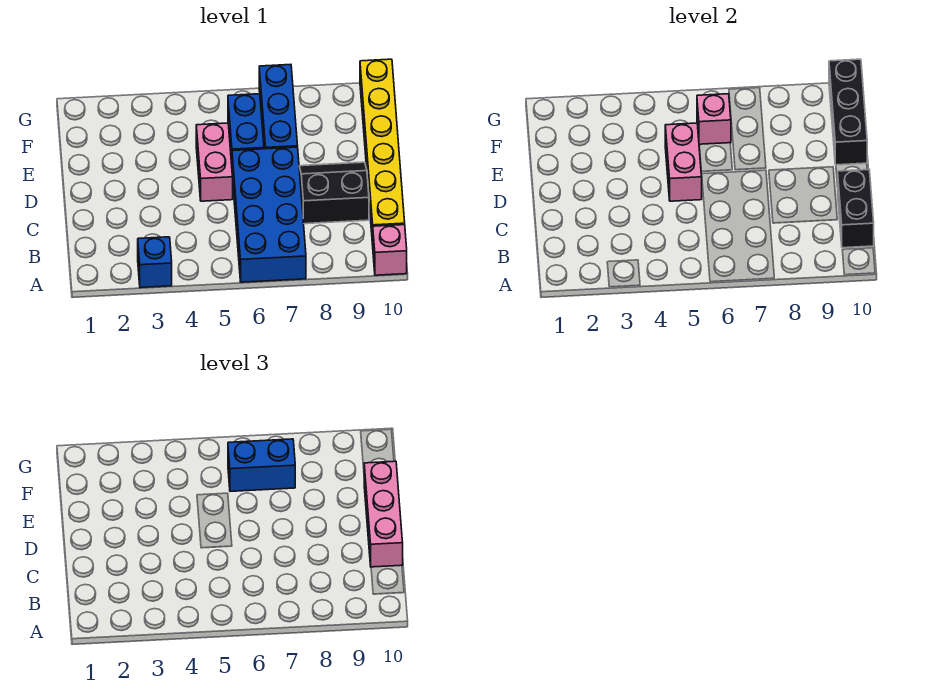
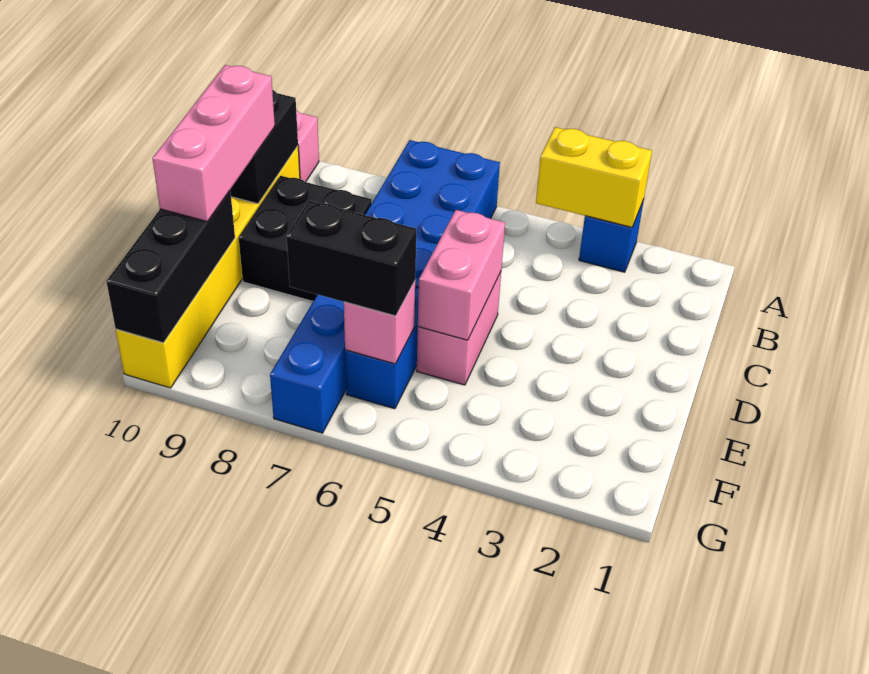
none -> yellow 1x2 brick [536,127,652,227]
black 2x2 slope [299,162,369,224] -> black 2x2 brick [239,176,372,301]
blue 1x2 brick [228,439,295,491] -> black 1x2 brick [287,201,416,316]

